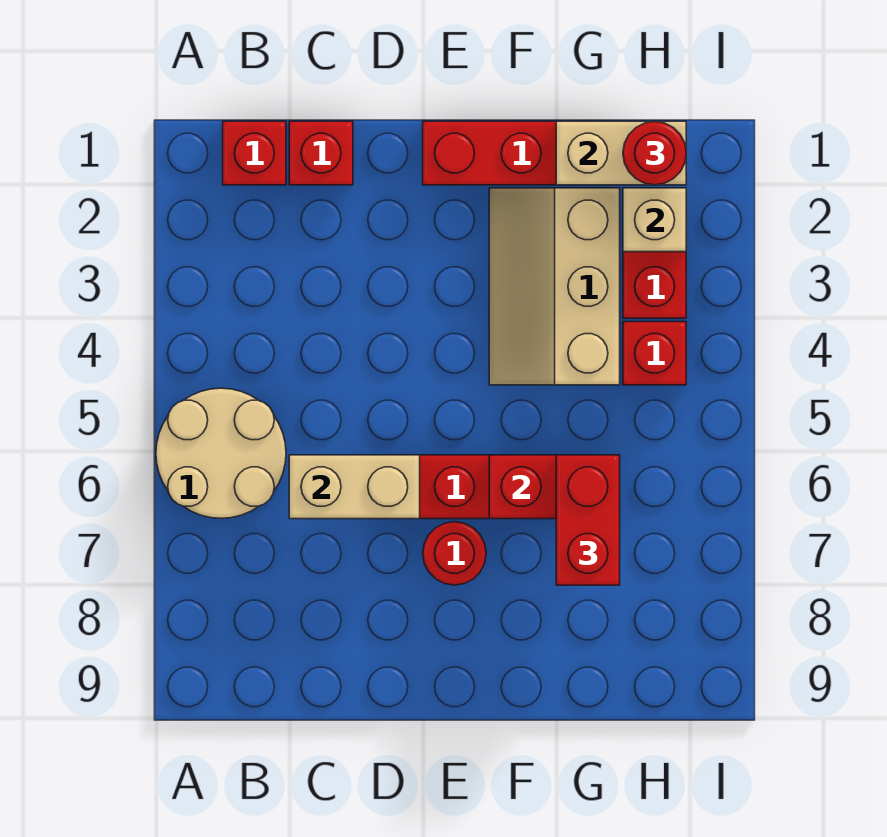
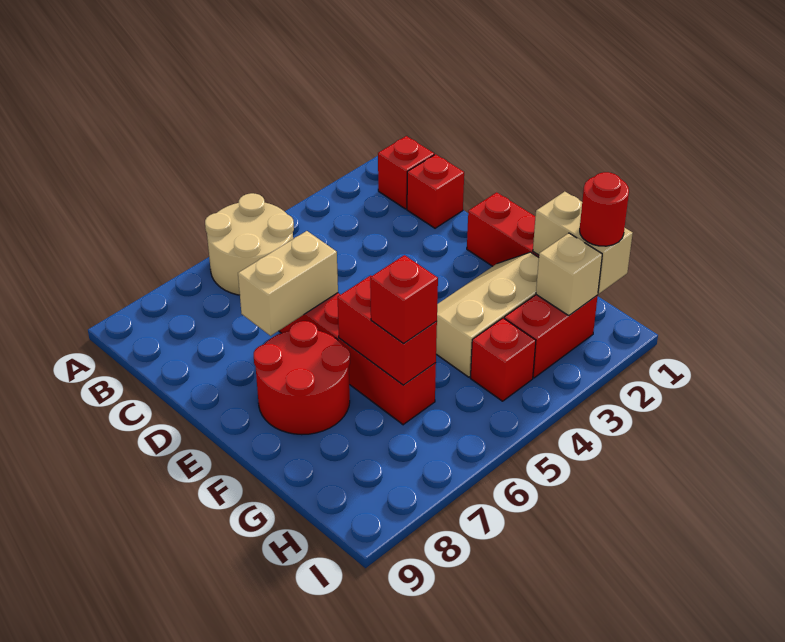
tan 1x2 brick [289,455,420,519] -> tan 1x2 brick turned to [238,231,338,336]
red 1x1 round brick [423,522,486,585] -> red 2x2 round brick [254,321,350,435]
red 1x2 brick [556,455,620,585] -> red 1x1 brick [370,255,438,344]

